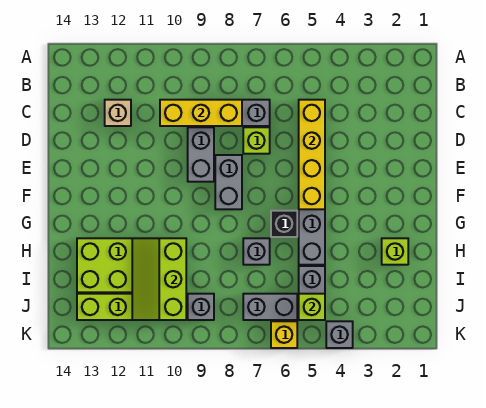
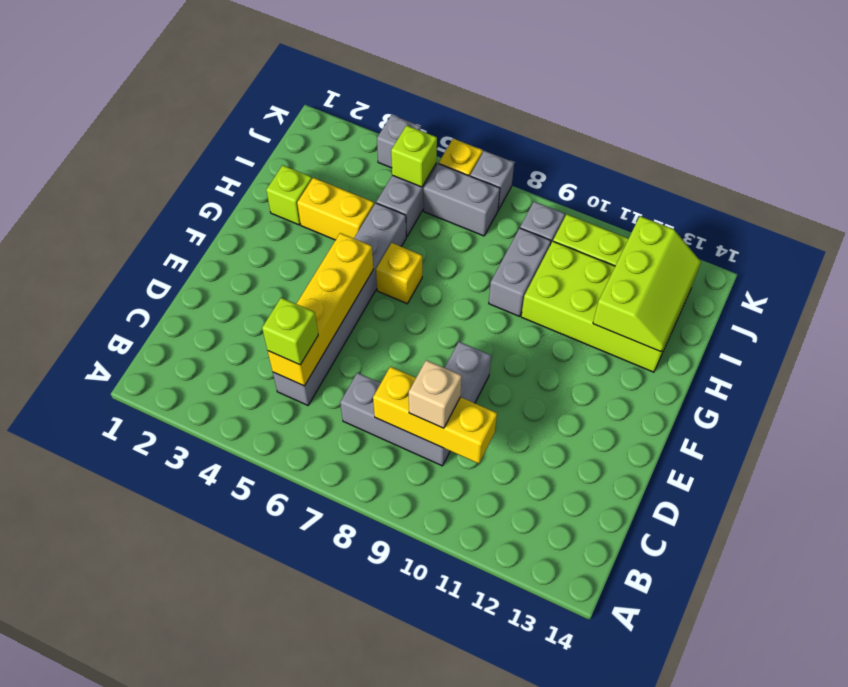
tan 1x1 brick [105,100,131,126] -> tan 1x1 brick moved to [409,360,462,428]
lime 1x1 brick [243,127,270,154] -> lime 1x1 brick moved to [262,298,318,365]
grey 1x2 brick [215,155,242,209] -> grey 1x2 brick moved to [489,228,551,316]
black 1x1 brick [271,211,297,237] -> yellow 1x1 brick [376,243,422,304]
none -> yellow 1x2 brick [297,178,374,240]
grey 1x1 brick [243,238,270,265] -> grey 1x1 brick moved to [470,151,514,210]
lime 2x3 slope [132,238,186,320] -> lime 2x3 slope moved to [593,216,701,352]

